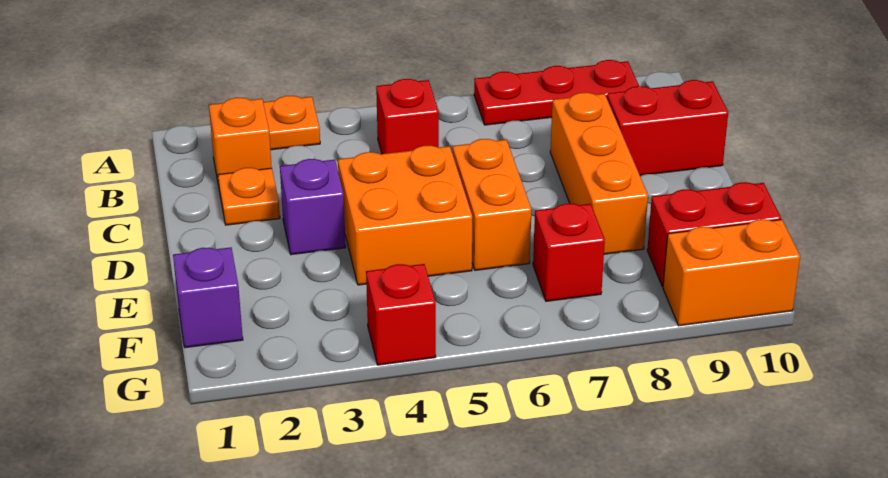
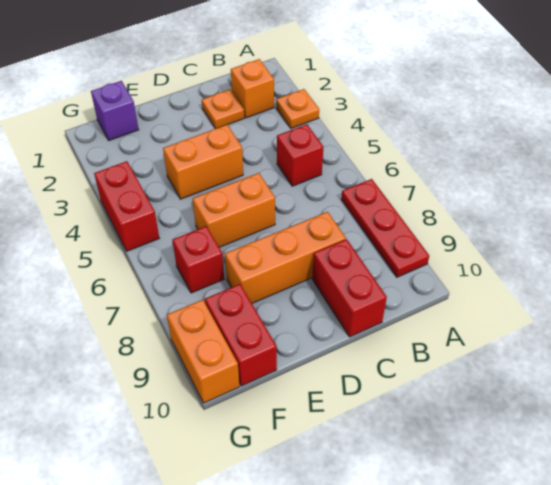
purple 1x1 brick [280,159,346,255] -> none
orange 2x2 brick [338,145,472,285] -> orange 1x2 brick [163,125,243,199]
red 1x1 brick [366,264,436,365] -> red 1x2 brick [94,161,159,251]

